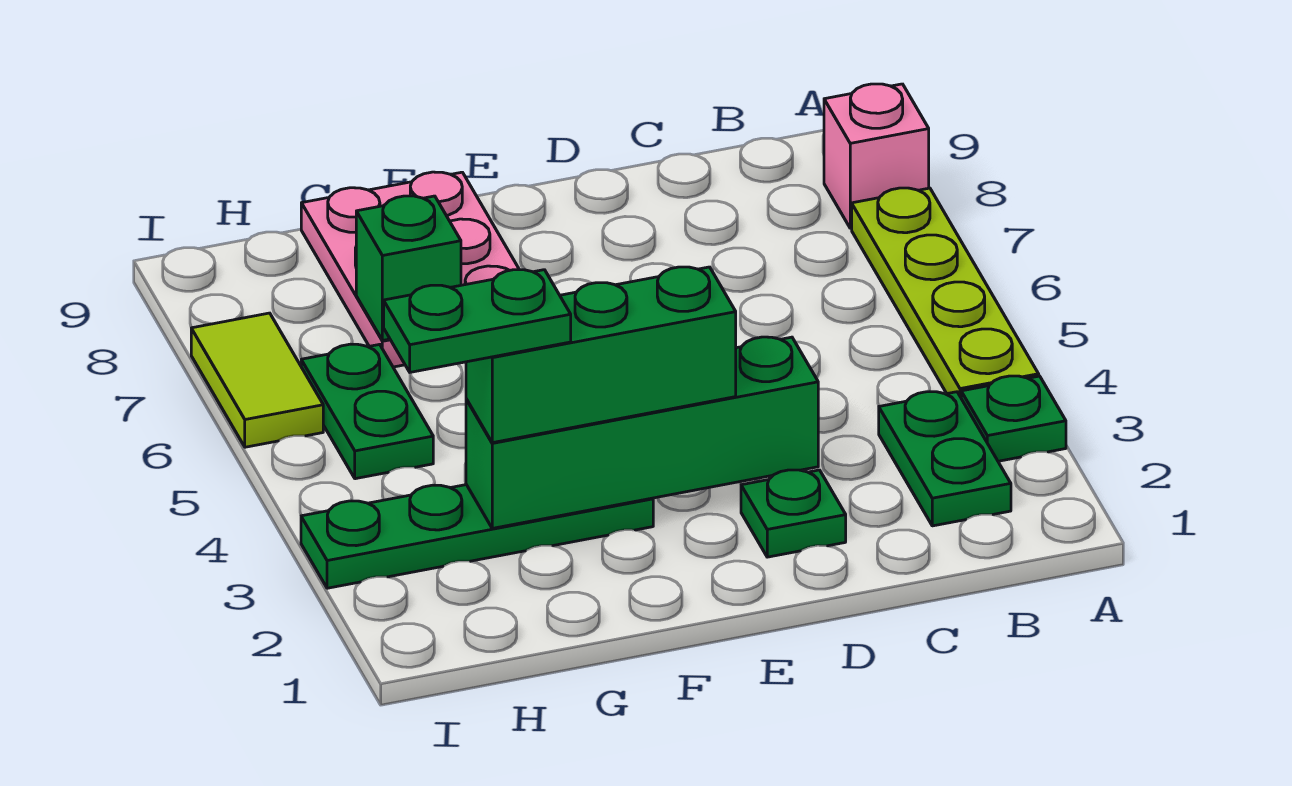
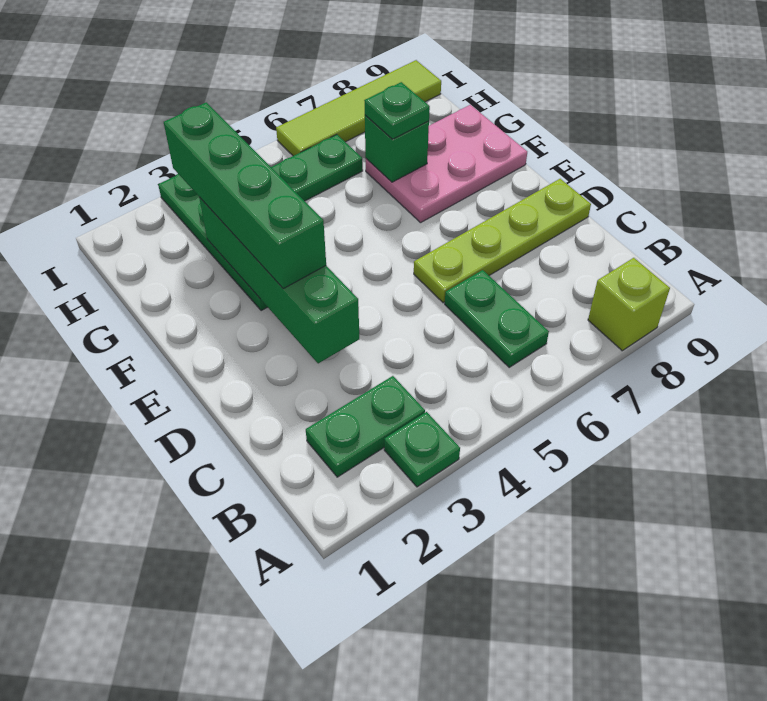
lime 1x4 plate [852,188,1039,397] -> lime 1x4 plate moved to [414,179,591,303]
pink 1x1 brick [824,84,929,228] -> lime 1x1 brick [588,258,670,351]
green 1x1 plate [741,470,846,557] -> green 1x1 plate moved to [364,82,430,139]
green 1x3 brick [466,267,736,443] -> green 1x4 brick [164,102,326,289]
green 1x2 plate [384,270,571,372] -> green 1x2 plate moved to [445,270,549,367]
lime 1x2 tile [191,313,323,447] -> lime 1x4 tile [276,60,441,156]

